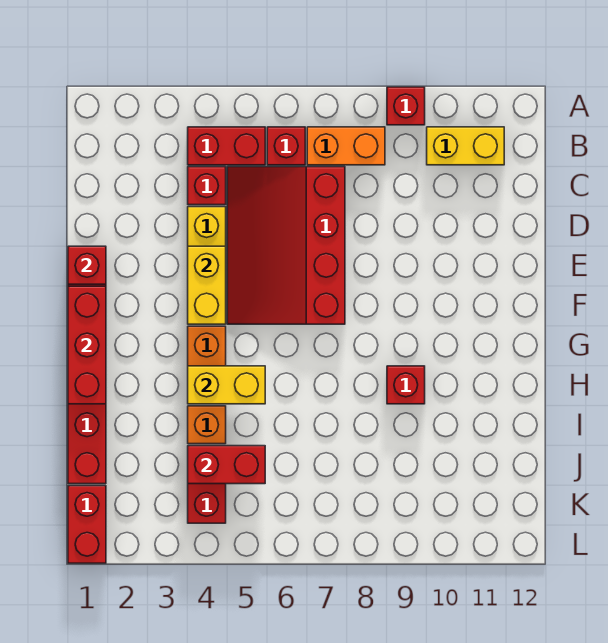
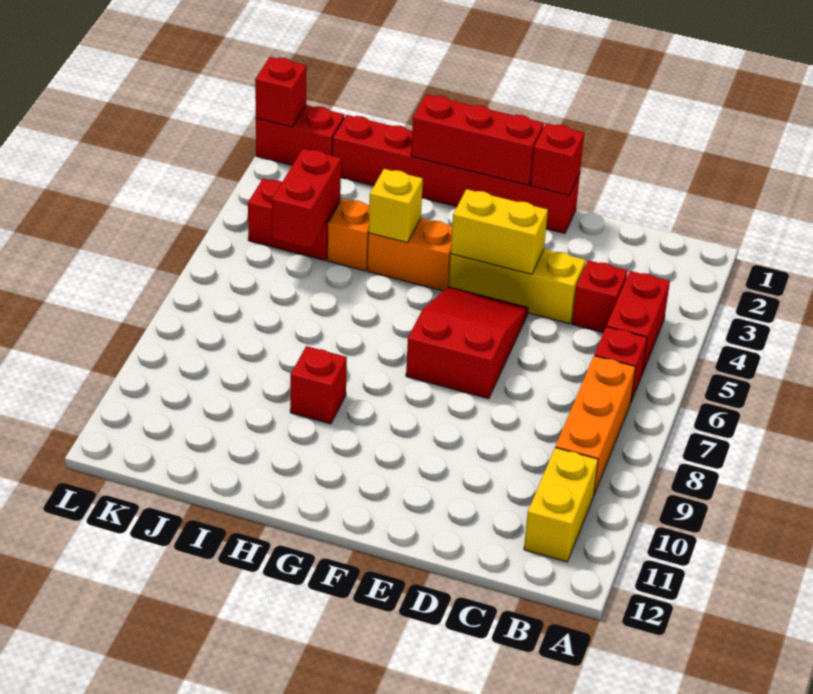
red 1x1 brick [387,87,425,125] -> red 1x1 brick moved to [255,57,307,127]
orange 1x2 brick [307,127,385,165] -> orange 1x3 brick [555,356,635,494]
red 3x4 slope [227,167,345,324] -> red 2x3 slope [406,287,528,399]
yellow 1x2 brick [188,366,265,404] -> yellow 1x1 brick [369,169,423,242]

